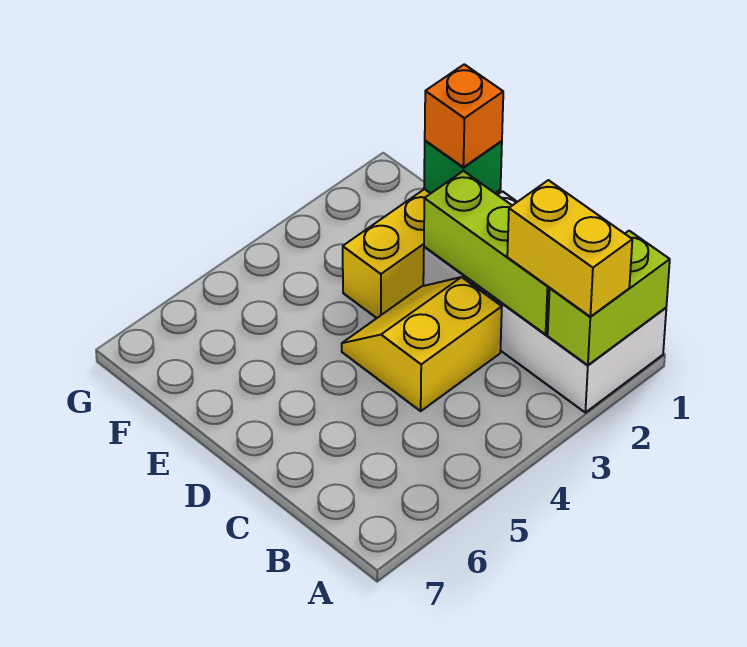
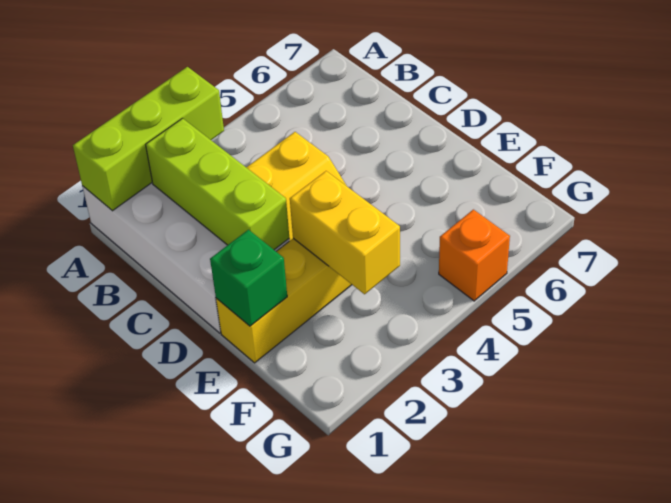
lime 1x2 brick [548,231,670,365] -> lime 1x3 brick [73,67,224,211]
yellow 1x2 brick [507,180,632,317] -> yellow 1x2 brick moved to [290,171,400,294]
orange 1x1 brick [425,64,503,167] -> orange 1x1 brick moved to [439,210,510,301]

